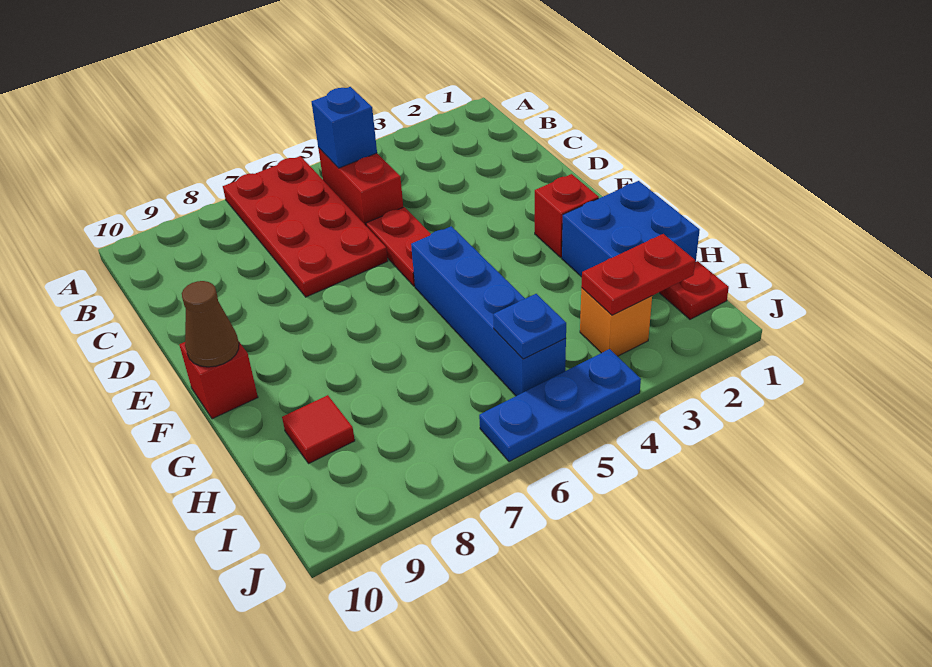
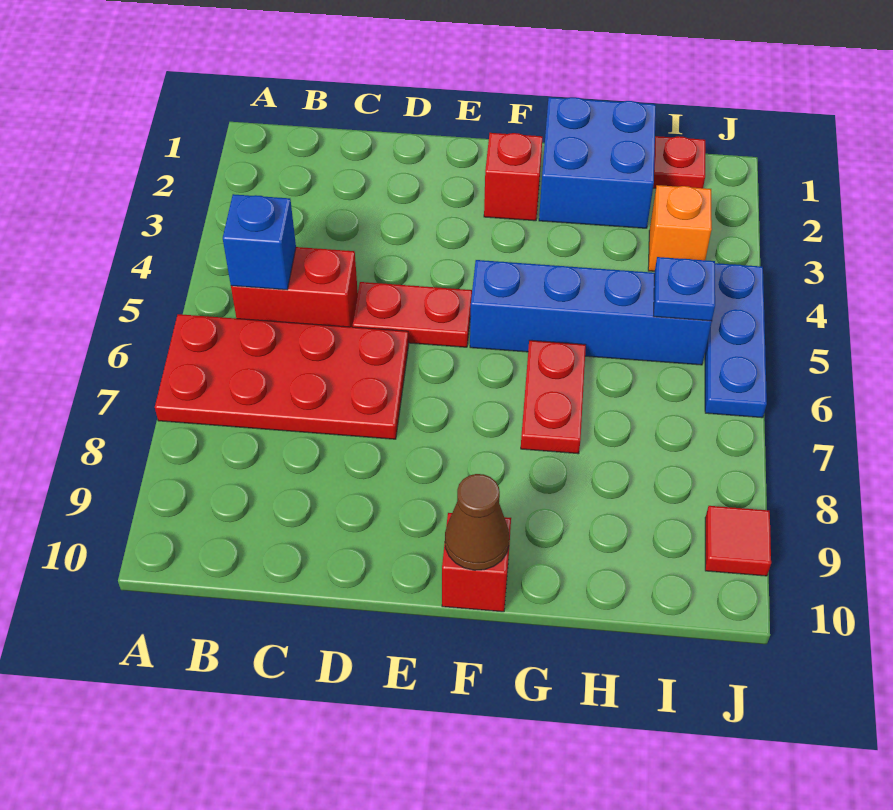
red 1x1 tile [282,395,355,464] -> red 1x1 tile moved to [705,506,771,576]
red 1x2 plate [581,234,695,315] -> red 1x2 plate moved to [521,340,586,454]

